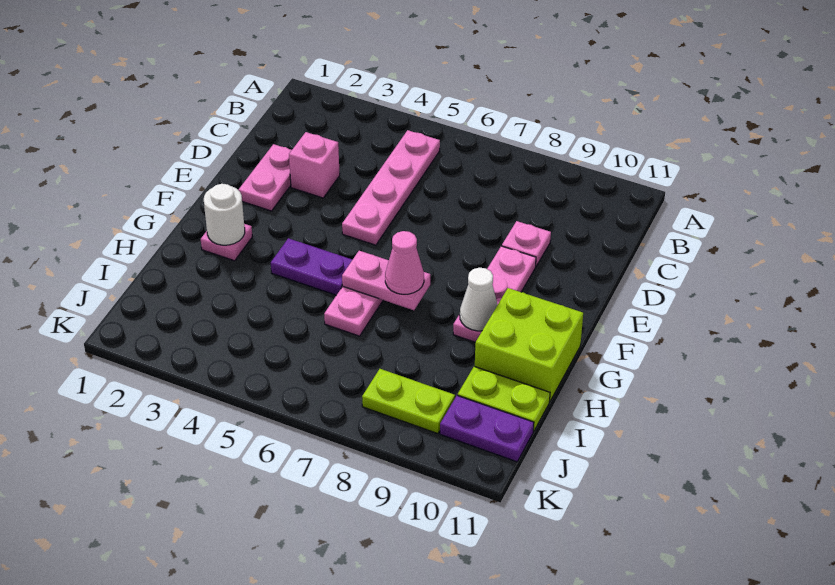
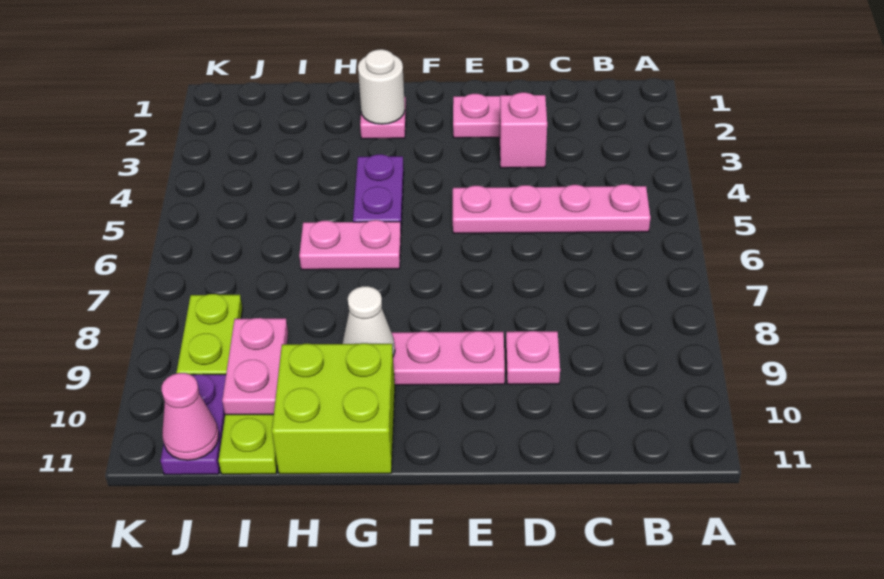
pink 1x2 plate [342,251,430,310] -> pink 1x2 plate moved to [222,318,288,415]
pink 1x1 cone [385,231,424,294] -> pink 1x1 cone moved to [162,373,219,460]

